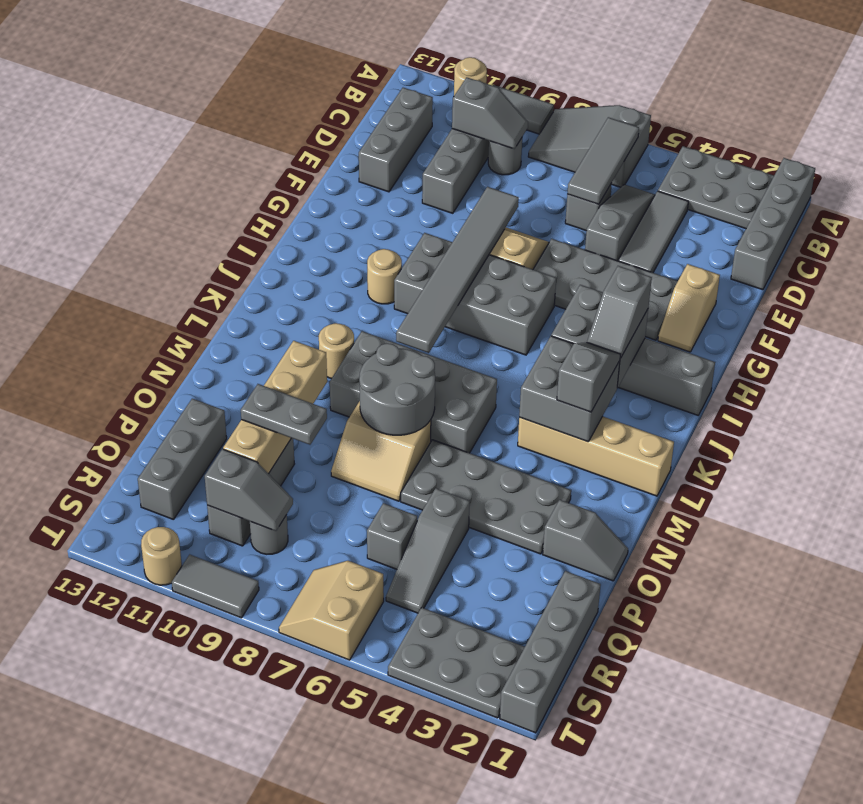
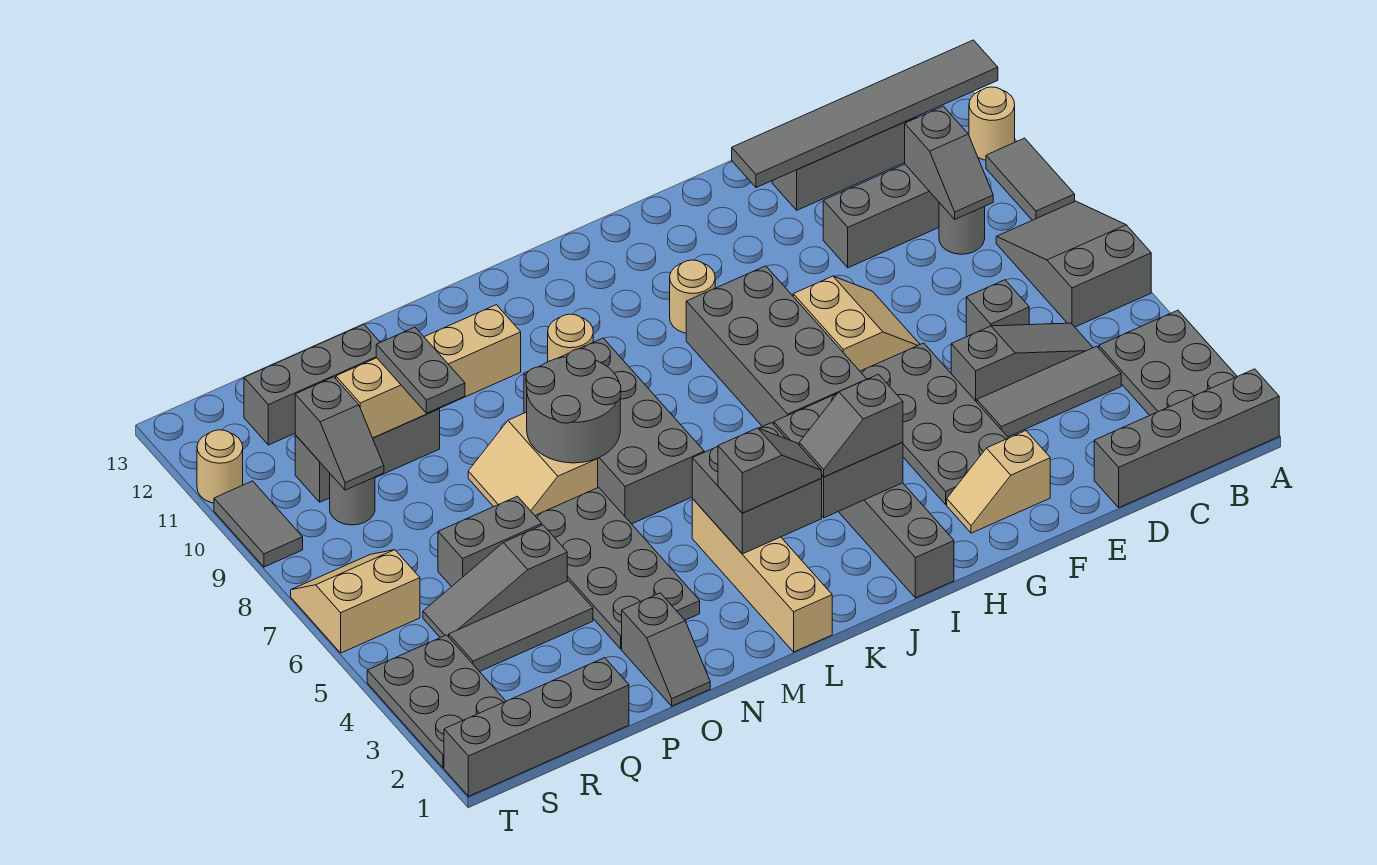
grey 1x3 tile [567,117,639,204] -> grey 1x3 tile moved to [449,581,593,672]
grey 1x6 tile [396,187,519,353] -> grey 1x6 tile moved to [732,40,998,188]
grey 1x1 brick [367,503,417,569] -> grey 1x2 brick [438,496,542,587]

